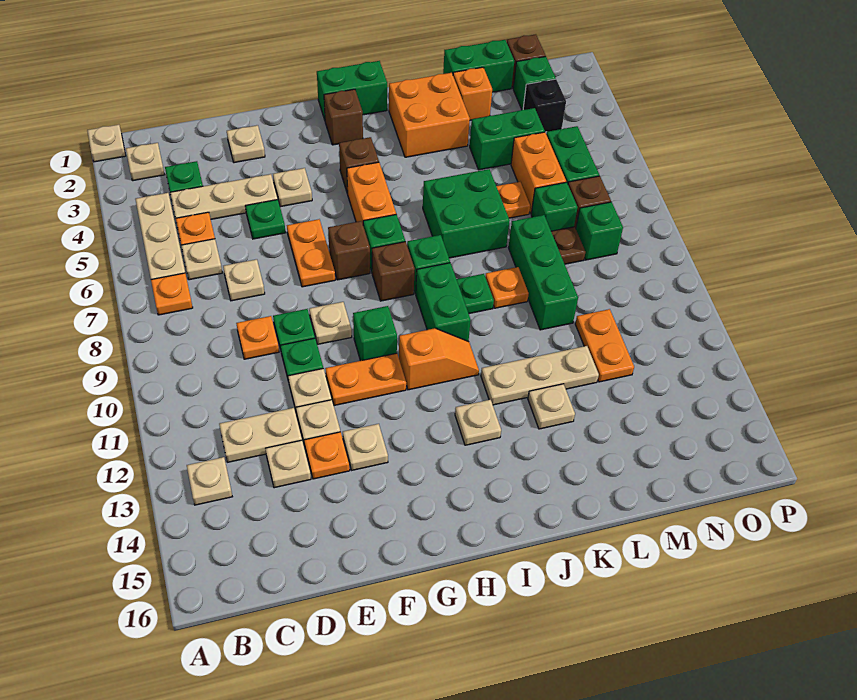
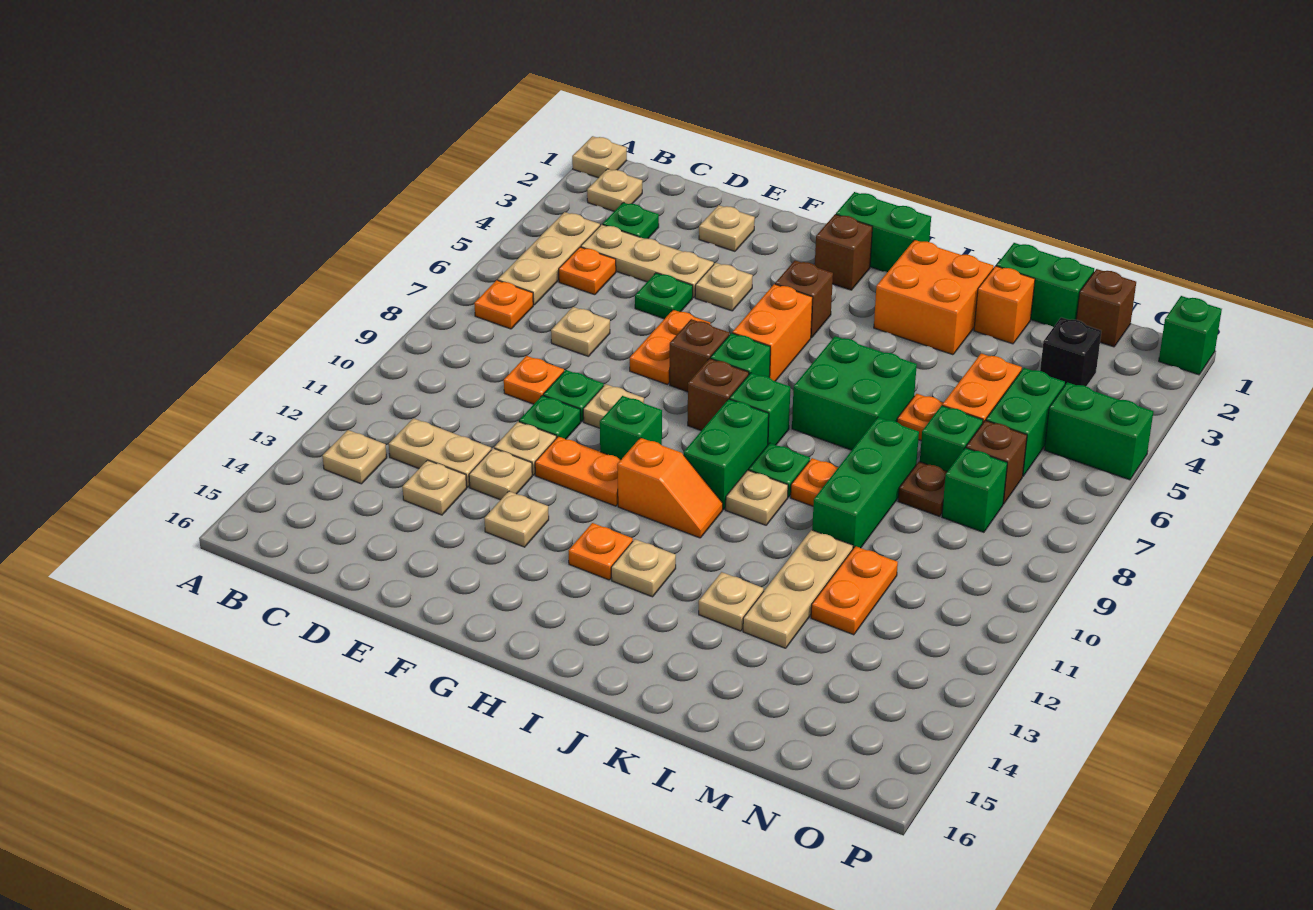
tan 1x1 plate [181,239,222,280] -> tan 1x1 plate moved to [726,470,788,525]
orange 1x1 plate [304,432,350,479] -> orange 1x1 plate moved to [569,523,633,580]
tan 1x3 plate [481,346,599,405] -> tan 1x3 plate turned to [743,530,853,648]
green 1x2 brick [470,108,545,170] -> green 1x2 brick moved to [1044,382,1153,480]
green 1x1 brick [513,56,556,110] -> green 1x1 brick moved to [1159,296,1222,375]

